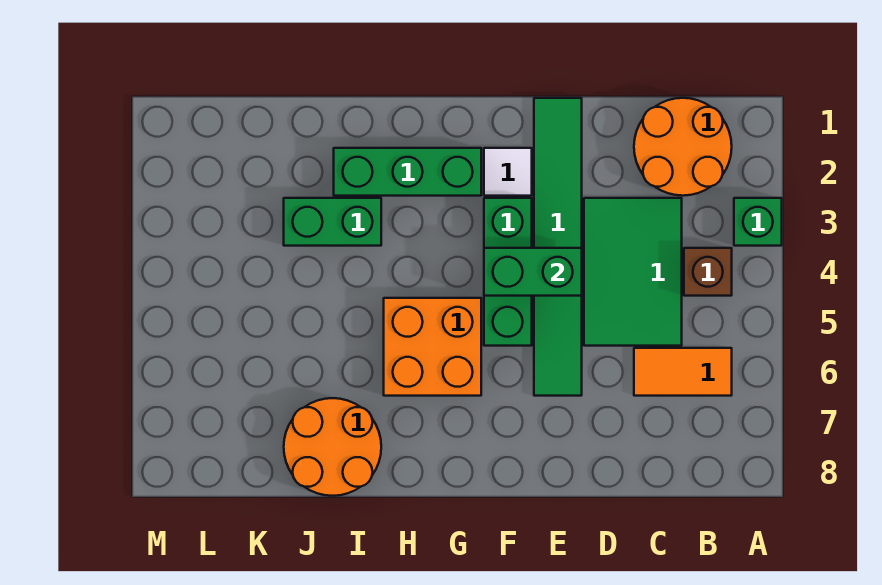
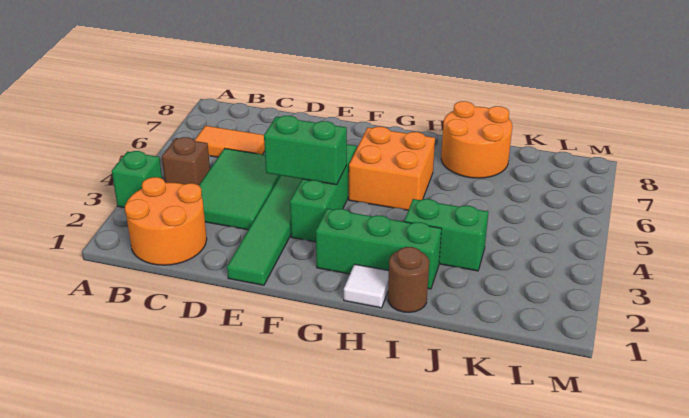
white 1x1 tile [484,148,532,196] -> white 1x1 tile moved to [344,264,389,308]
none -> brown 1x1 round brick [388,247,429,312]

